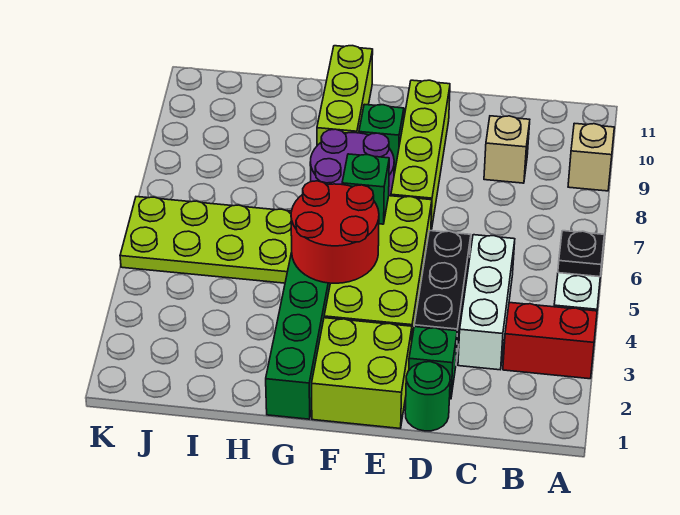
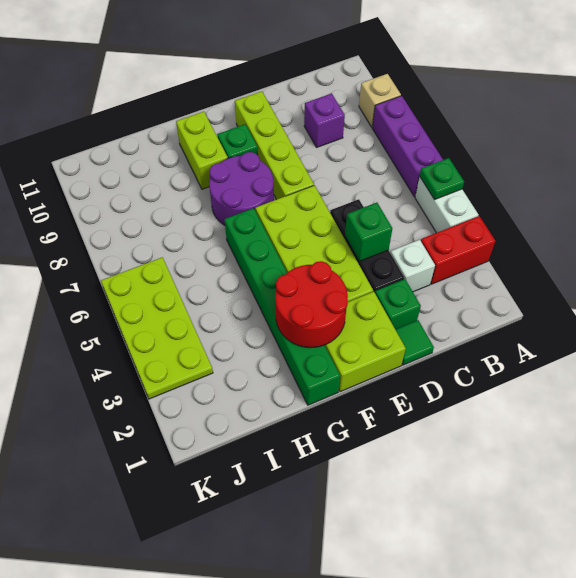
black 1x1 plate [558,231,604,277] -> green 1x1 plate [420,158,464,200]
none -> purple 1x3 brick [372,96,443,197]
white 1x3 brick [458,235,515,370] -> white 1x1 brick [391,240,435,292]
tan 1x1 brick [484,116,530,183] -> purple 1x1 brick [304,93,345,147]
green 1x1 round brick [405,362,450,431] -> green 1x1 tile [395,320,434,365]
red 2x2 round brick [291,181,379,283] -> red 2x2 round brick moved to [275,261,348,348]
green 1x1 brick [342,154,389,224] -> green 1x1 brick moved to [345,203,392,261]
lime 1x3 brick [317,46,373,146] -> lime 1x2 brick [176,111,228,189]
lime 2x4 plate [120,197,292,283] -> lime 2x4 plate turned to [101,257,213,399]

